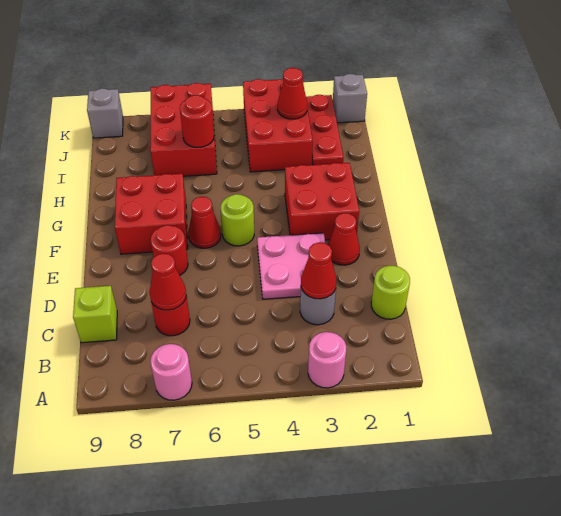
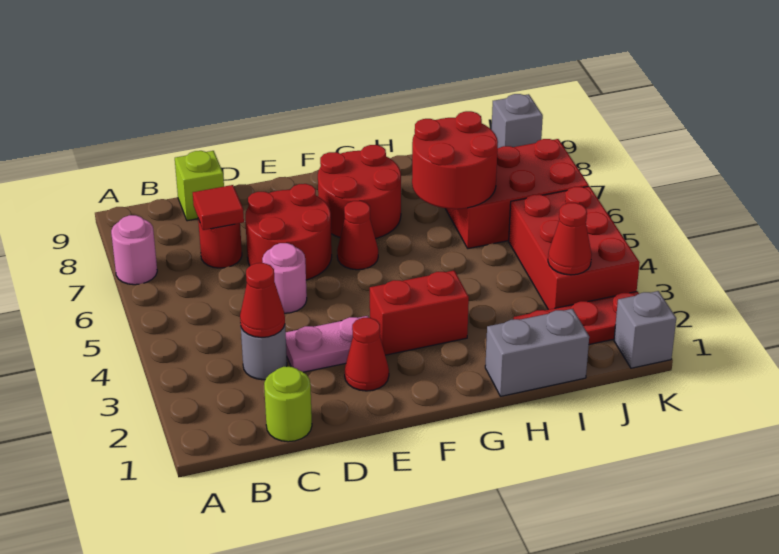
pink 1x1 round brick [308,332,346,388] -> pink 1x1 round brick moved to [262,243,307,313]
red 1x1 cone [149,253,186,310] -> red 1x1 tile [193,185,244,230]
pink 2x2 plate [257,233,325,299] -> pink 1x2 plate [286,316,369,372]
red 1x1 round brick [150,225,188,275] -> red 2x2 round brick [245,184,332,280]
red 2x2 brick [285,163,359,240] -> red 1x2 brick [370,271,469,355]
lime 1x1 round brick [220,194,254,246] -> none
red 2x2 brick [115,174,188,254] -> red 2x2 round brick [318,145,401,239]
none -> grey 1x2 brick [485,309,589,396]
red 2x3 brick [243,79,313,172] -> red 2x3 brick turned to [509,186,640,310]
red 1x1 round brick [180,95,214,147] -> red 2x2 round brick [412,111,498,209]

